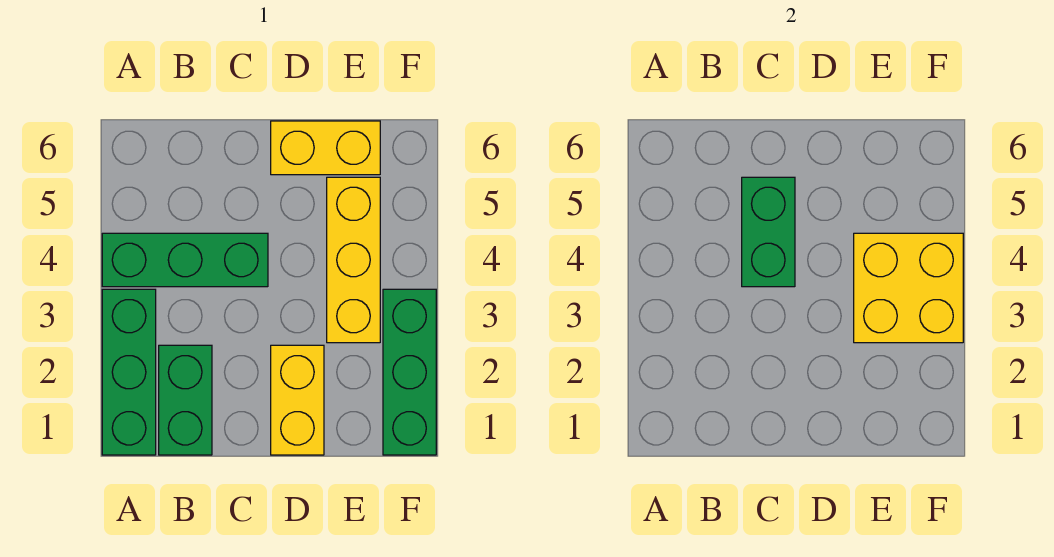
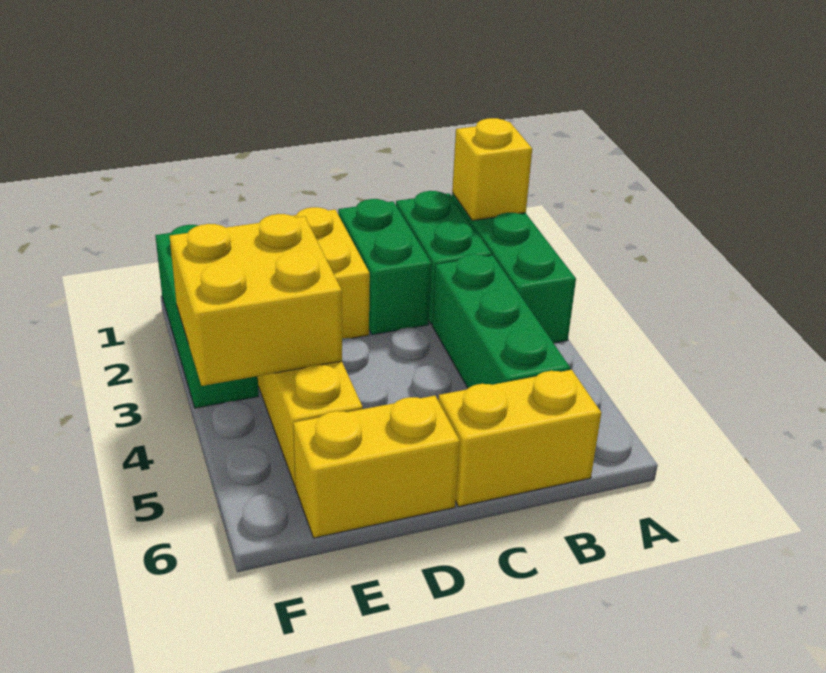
none -> yellow 1x1 brick [452,118,532,221]
green 1x3 brick [102,233,268,287] -> green 1x3 brick turned to [432,254,570,388]
none -> yellow 1x2 brick [438,370,601,507]
green 1x2 brick [742,177,795,287] -> green 1x2 brick moved to [338,199,431,335]

